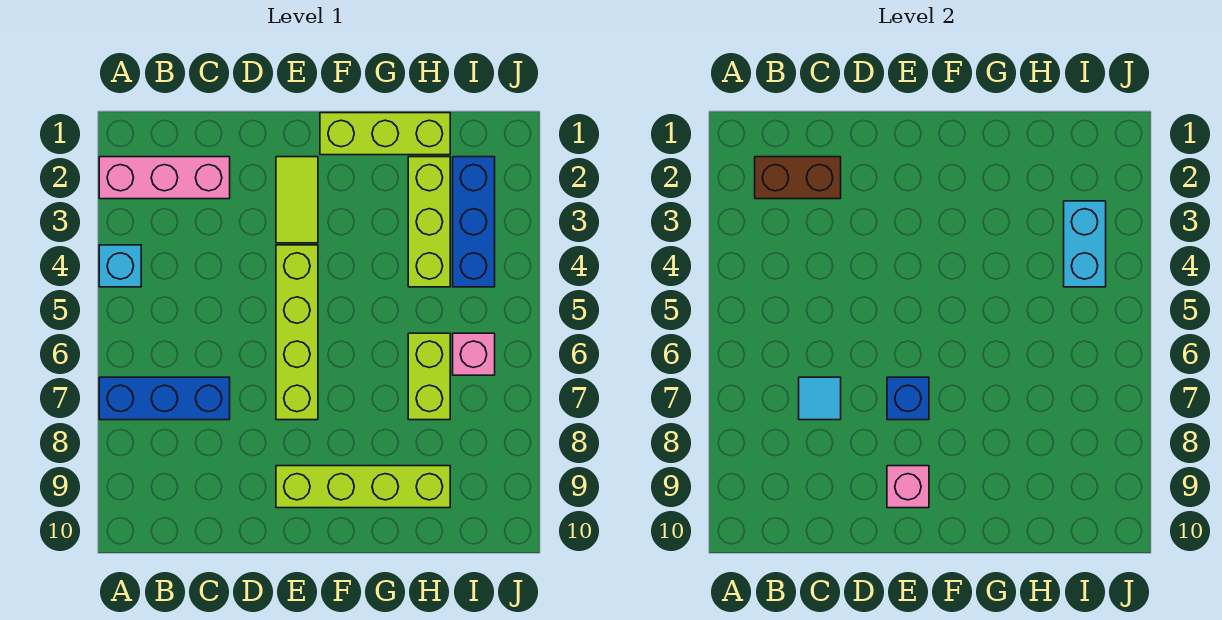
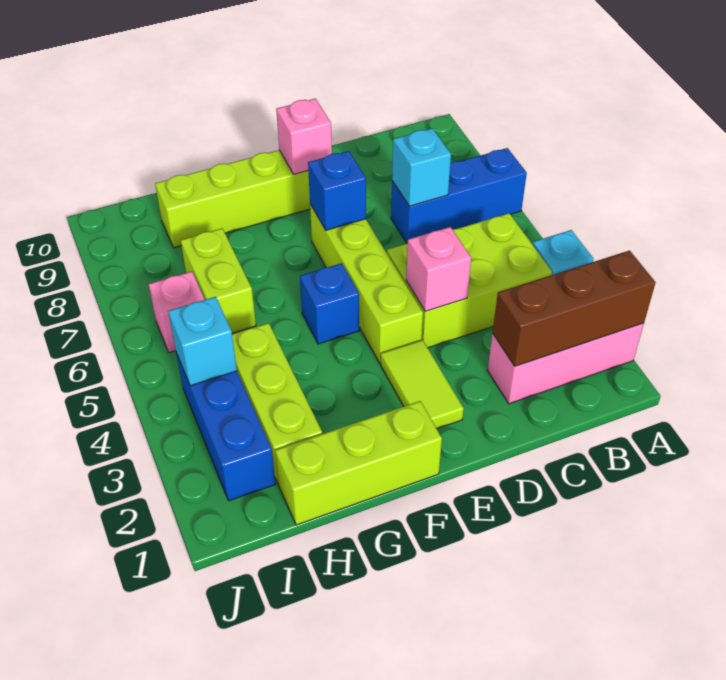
brown 1x2 brick [755,157,841,199] -> brown 1x3 brick [492,251,655,366]
none -> lime 2x3 brick [387,213,552,348]
cyan 1x1 tile [799,377,841,420] -> cyan 1x1 brick [392,128,451,206]
none -> pink 1x1 brick [406,227,471,311]
none -> blue 1x1 brick [300,263,359,344]
cyan 1x2 brick [1064,201,1106,287] -> cyan 1x1 brick [168,297,237,386]

